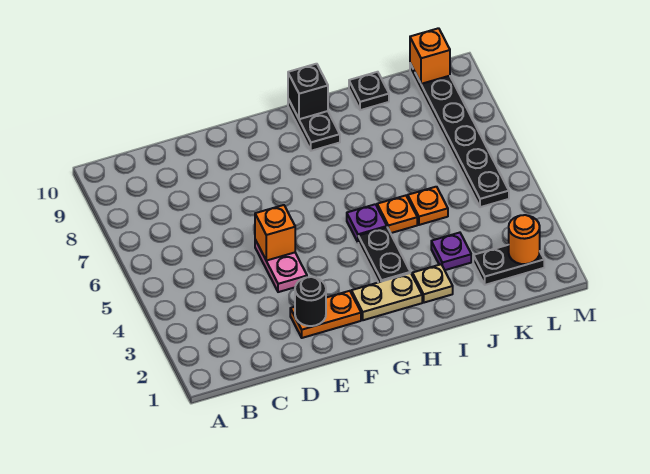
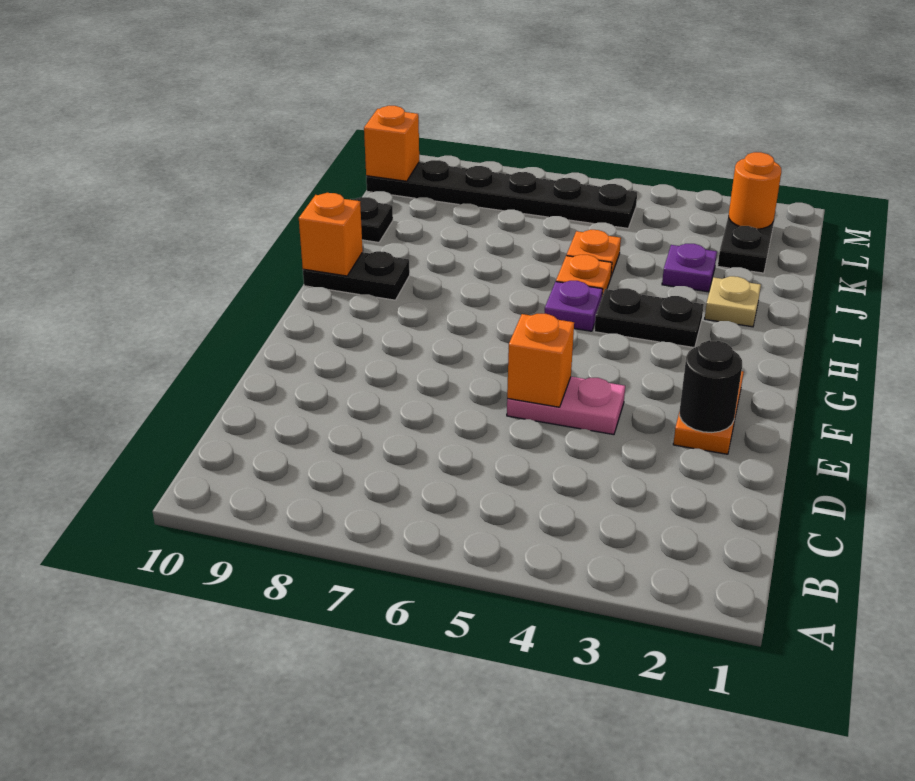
tan 1x2 plate [351,273,422,320] -> none
black 1x1 brick [288,64,328,119] -> orange 1x1 brick [299,193,363,276]

